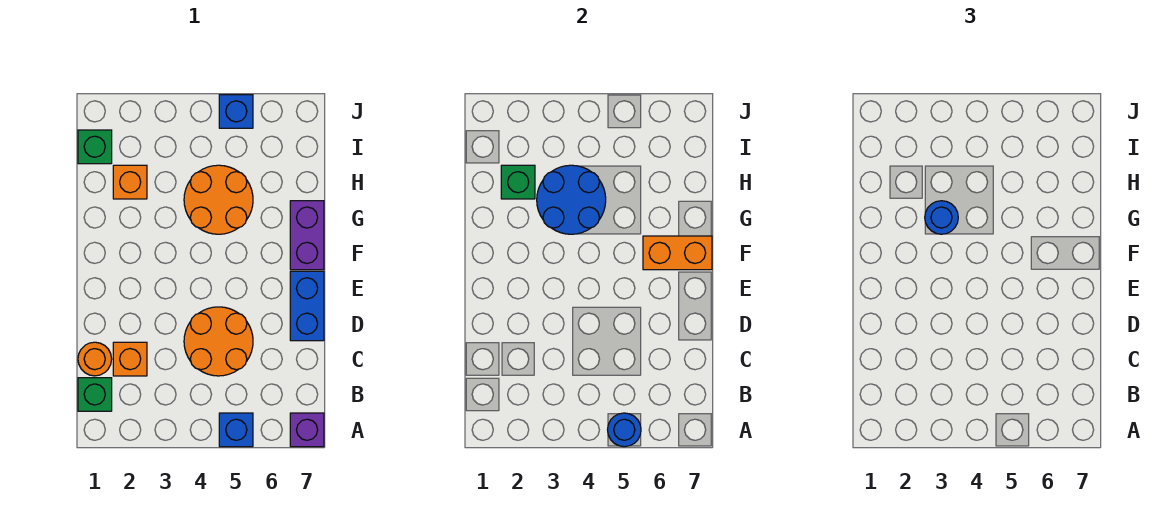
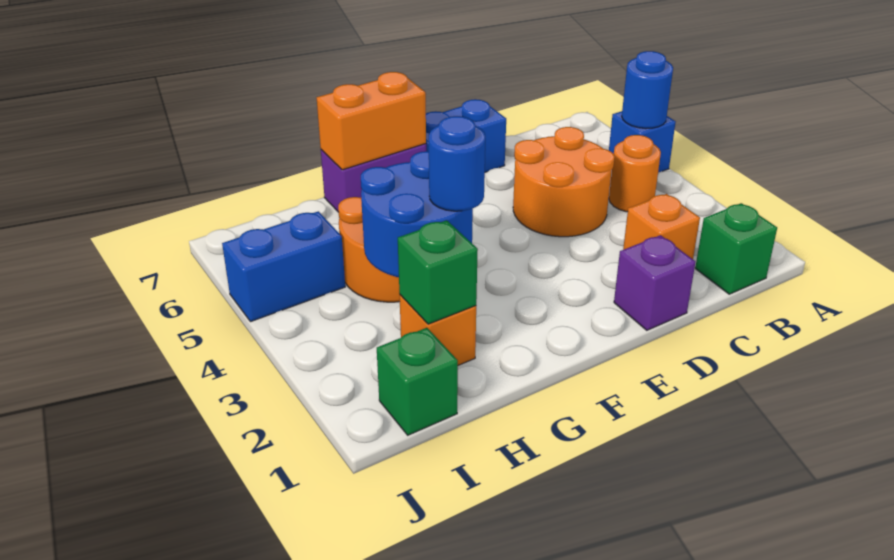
purple 1x1 brick [290,413,324,447] -> purple 1x1 brick moved to [614,235,695,330]
orange 1x1 round brick [78,342,112,376] -> orange 1x1 round brick moved to [609,135,661,212]
orange 1x2 brick [643,236,712,270] -> orange 1x2 brick turned to [317,72,426,170]
blue 1x1 brick [219,95,253,128] -> blue 1x2 brick [222,211,345,322]

